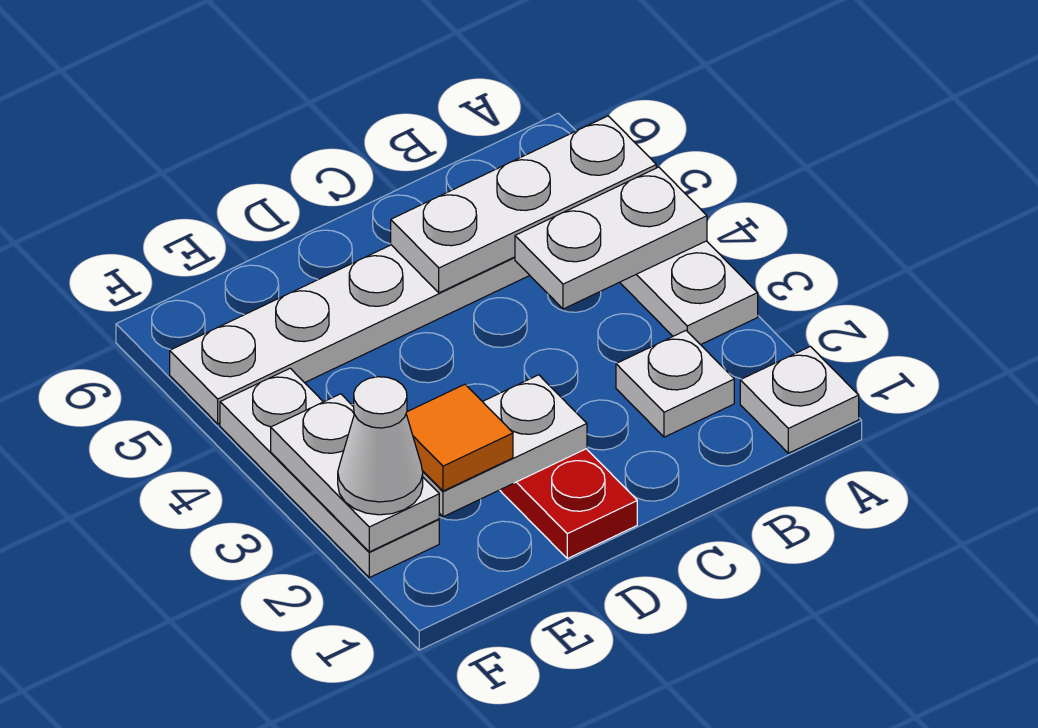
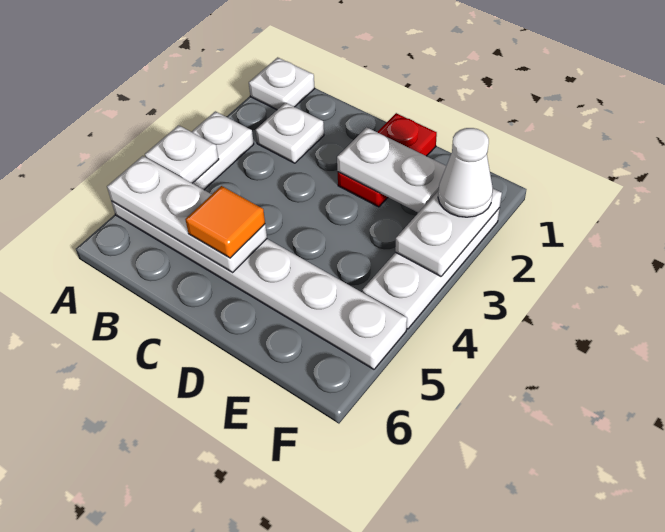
white 1x2 plate [515,167,707,309] -> white 1x1 plate [145,125,219,183]
orange 1x1 tile [406,384,513,491] -> orange 1x1 tile moved to [185,186,265,258]

